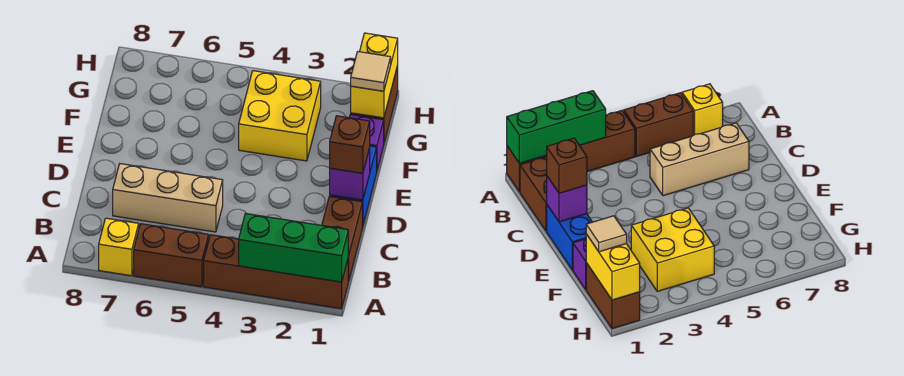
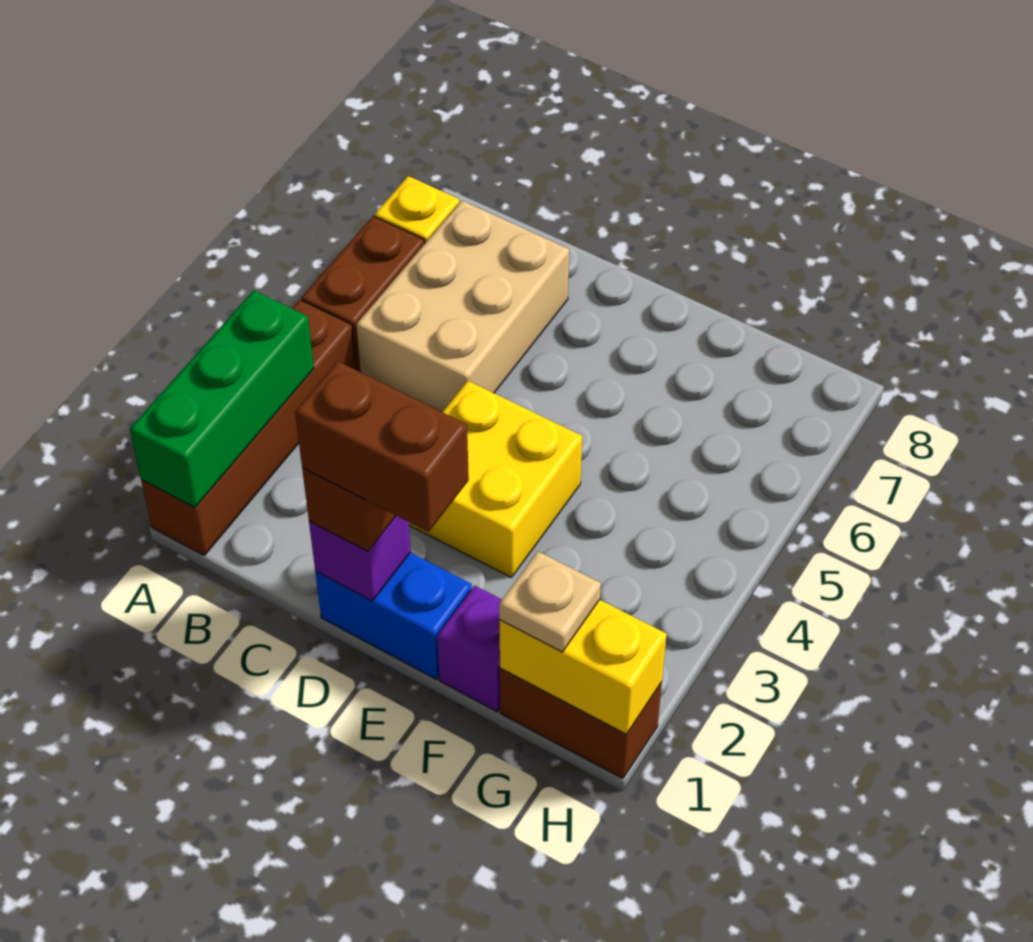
brown 1x2 brick [322,196,363,281] -> brown 1x2 brick moved to [295,361,469,532]
tan 1x3 brick [113,164,223,232] -> tan 2x3 brick [356,201,569,412]
yellow 2x2 brick [239,71,321,161] -> yellow 2x2 brick moved to [409,381,582,578]
tan 1x1 tile [351,52,391,91] -> tan 1x1 plate [499,551,601,652]

